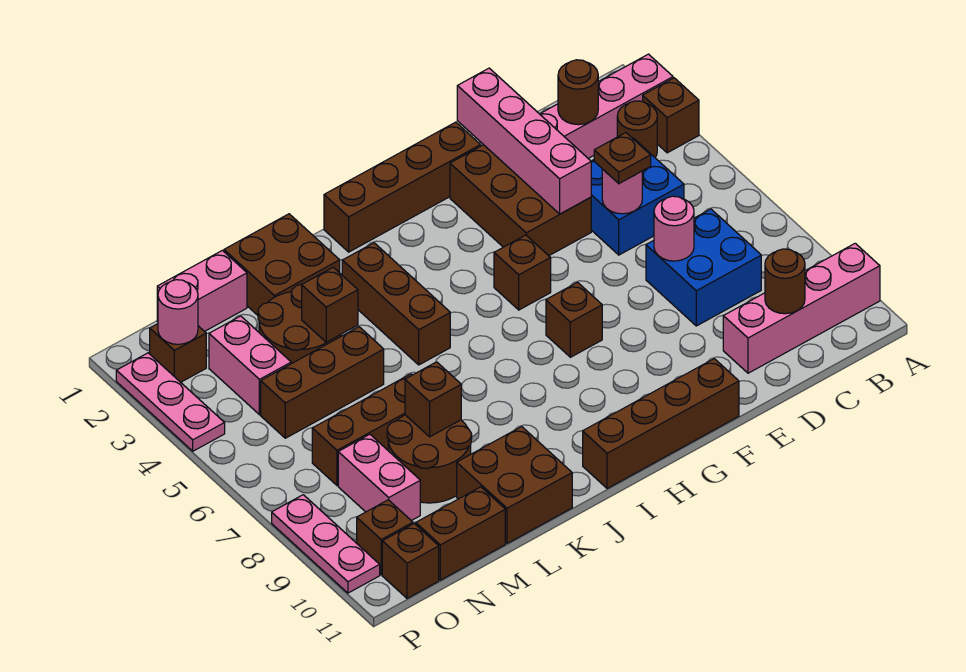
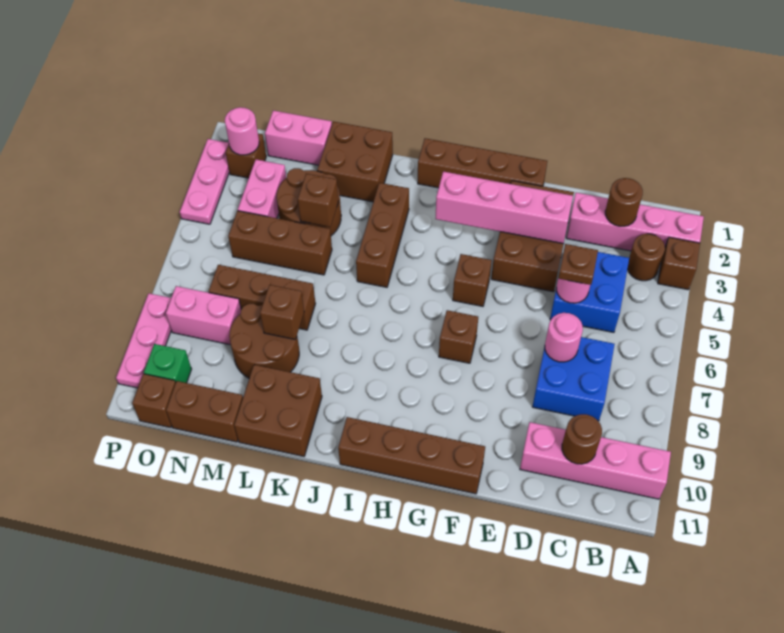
pink 1x4 brick [457,68,591,214] -> pink 1x4 brick turned to [435,172,573,244]
pink 1x2 brick [338,434,420,521] -> pink 1x2 brick turned to [166,286,241,345]
brown 1x1 brick [357,500,413,575] -> green 1x1 brick [144,344,192,383]

